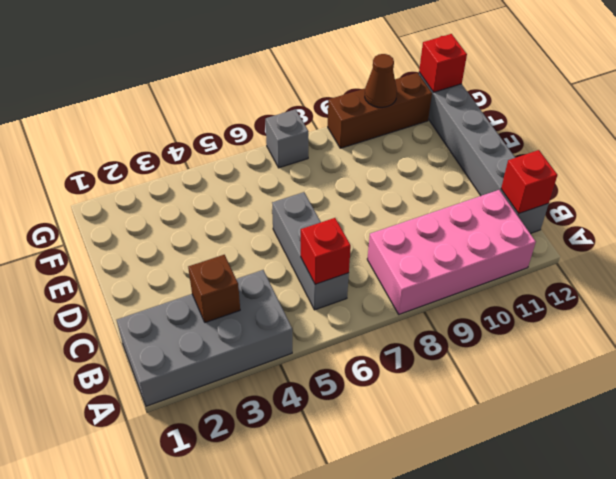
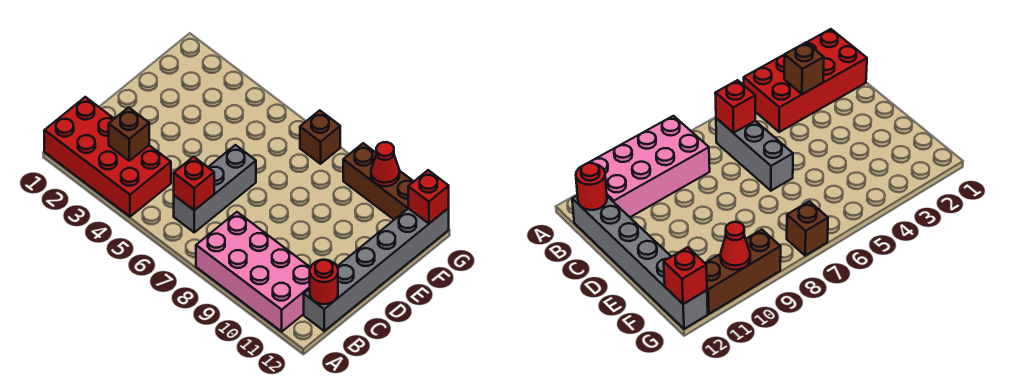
grey 2x4 brick [117,270,292,406] -> red 2x4 brick [44,97,171,217]
red 1x1 brick [501,150,557,214] -> red 1x1 round brick [310,260,338,304]
grey 1x1 brick [266,109,309,168] -> brown 1x1 brick [300,110,340,164]
brown 1x1 cone [365,54,397,107] -> red 1x1 cone [371,142,399,186]

